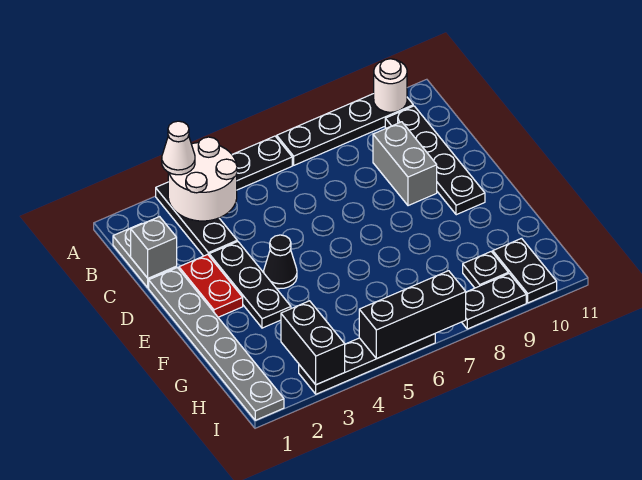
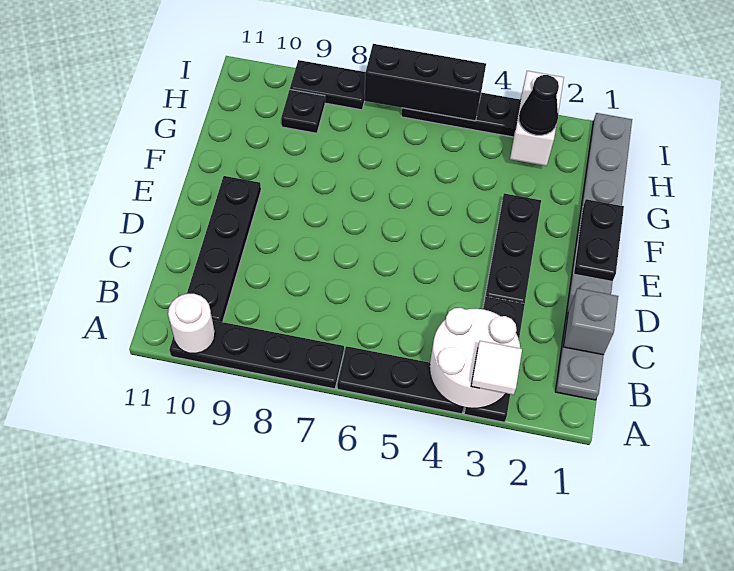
white 1x1 cone [162,121,195,175] -> white 1x1 tile [471,341,522,395]
grey 1x2 brick [373,122,437,206] -> none
red 1x2 plate [179,254,243,317] -> none
black 1x1 cone [264,235,297,289] -> black 1x1 cone moved to [519,75,559,135]
black 1x2 brick [281,301,345,385] -> white 1x2 brick [510,71,564,166]
black 1x2 plate [493,238,557,303] -> black 1x2 plate moved to [574,199,624,281]

